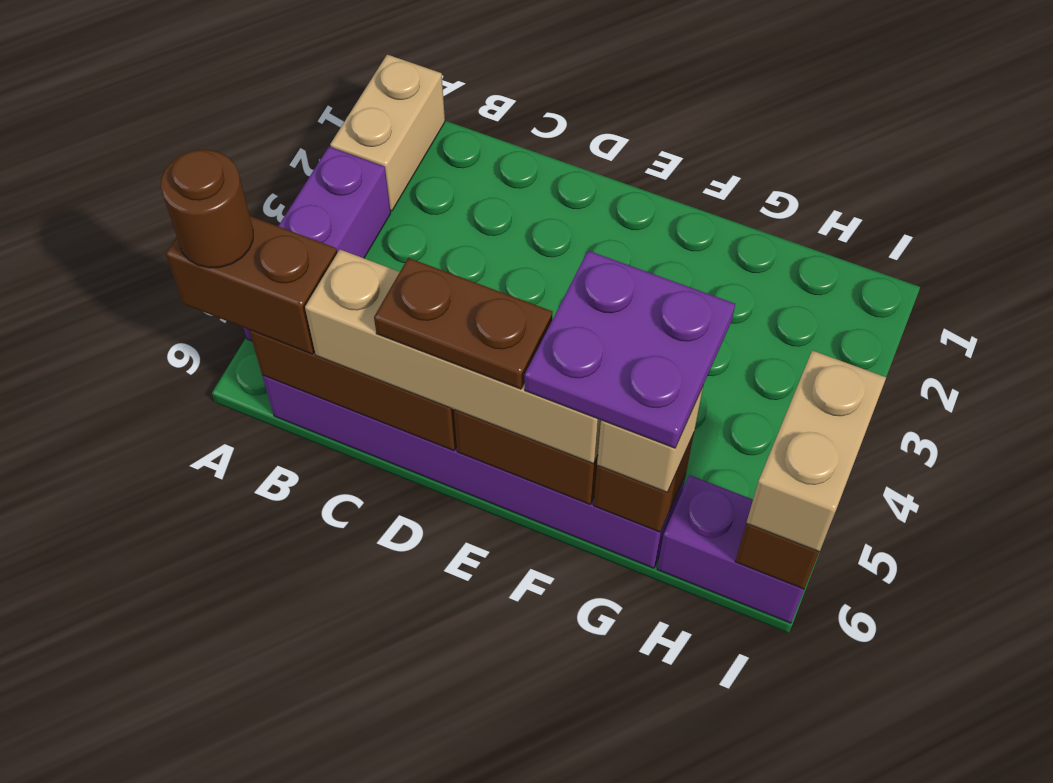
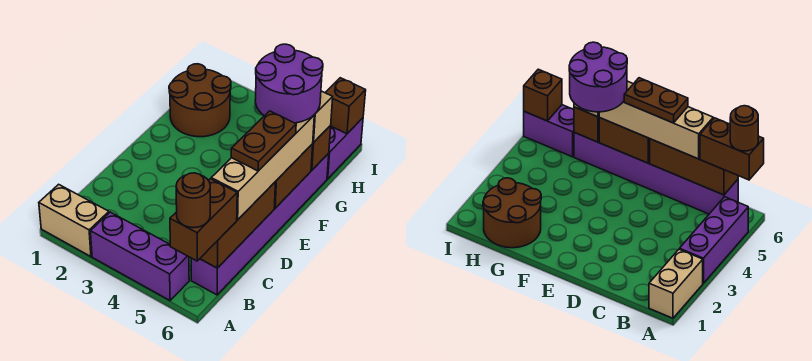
purple 2x2 plate [525,251,735,448] -> purple 2x2 round brick [255,44,323,123]
none -> brown 2x2 round brick [169,64,231,137]
tan 1x2 brick [747,350,886,552] -> none

